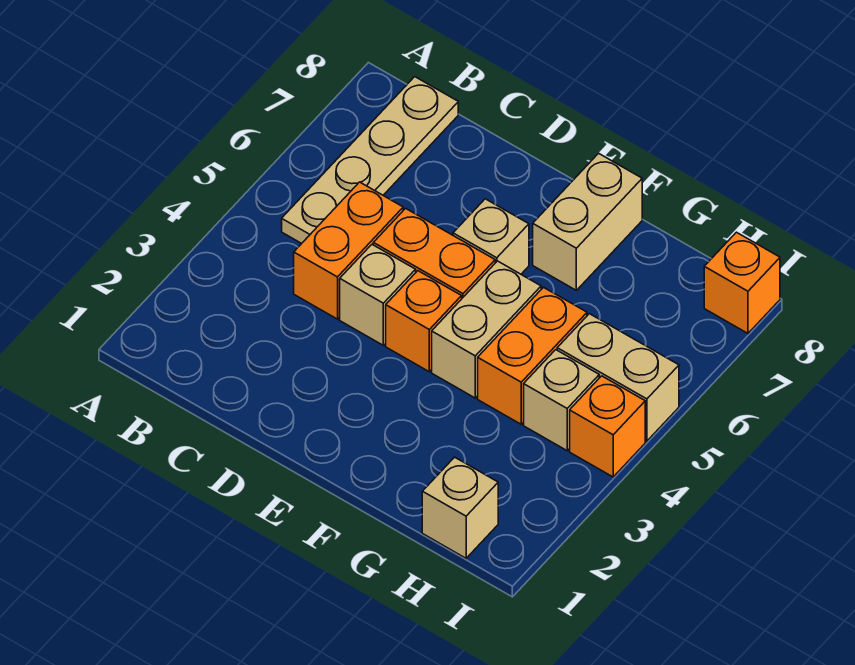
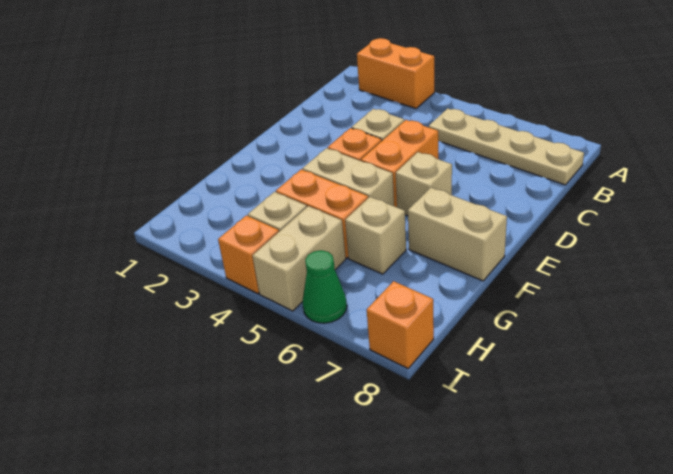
orange 1x2 brick [294,182,403,319] -> orange 1x2 brick moved to [357,38,434,109]
tan 1x1 brick [422,457,498,558] -> tan 1x1 brick moved to [345,197,406,274]
none -> green 1x1 cone [302,250,347,323]

